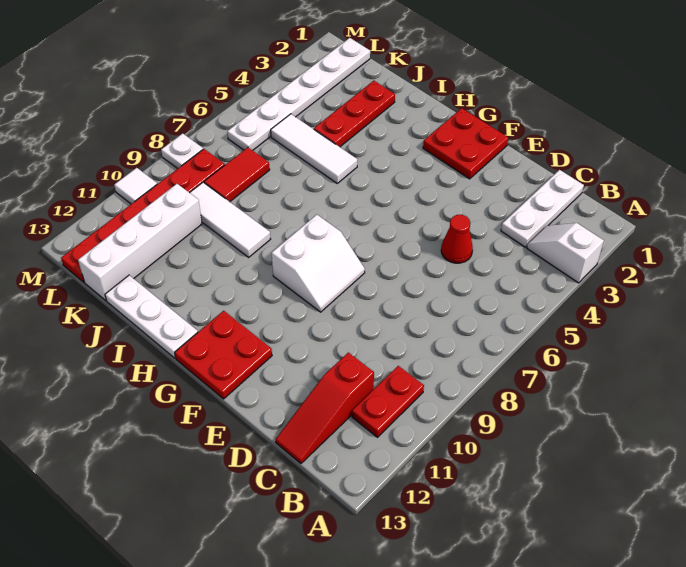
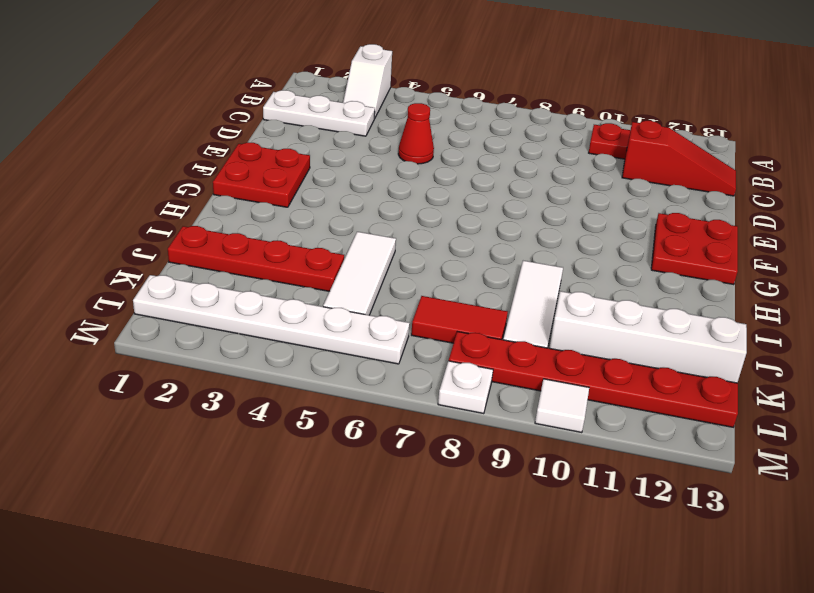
white 2x2 slope [272,215,365,312] -> none
white 1x3 plate [105,275,198,358] -> none
red 1x3 plate [314,81,395,147] -> red 1x4 plate [168,226,344,291]

